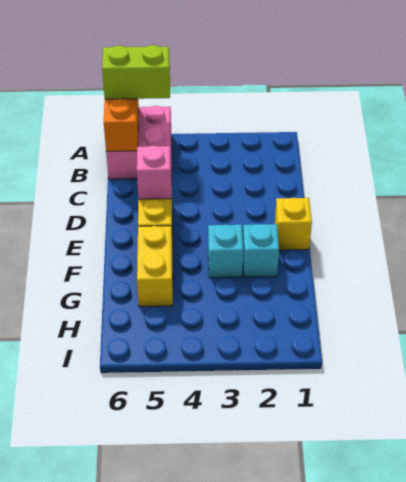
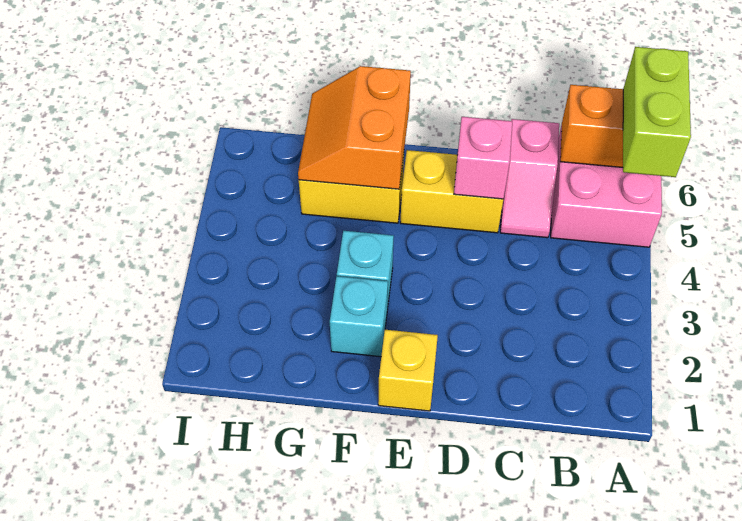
none -> pink 1x2 slope [500,119,559,238]
none -> orange 2x2 slope [298,66,411,189]

